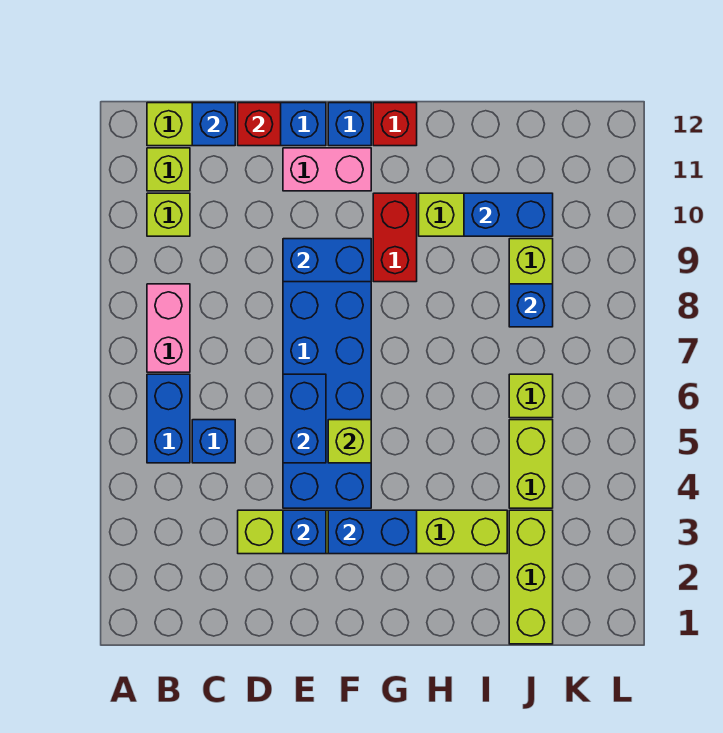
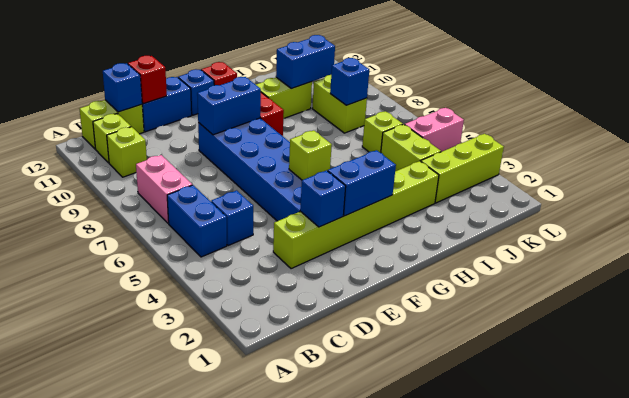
blue 1x2 brick [283,374,326,463] -> none
pink 1x2 brick [283,148,371,191] -> pink 1x2 brick moved to [405,108,464,152]
lime 1x3 brick [509,510,553,644] -> lime 1x3 brick turned to [421,134,504,203]

